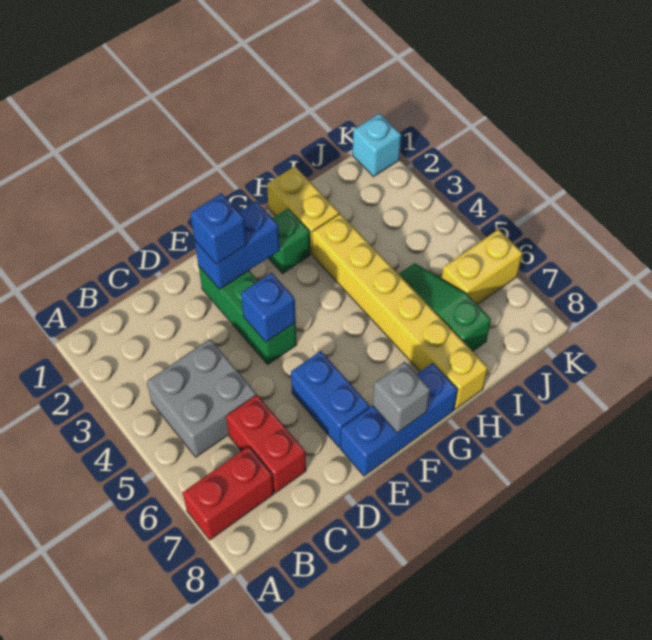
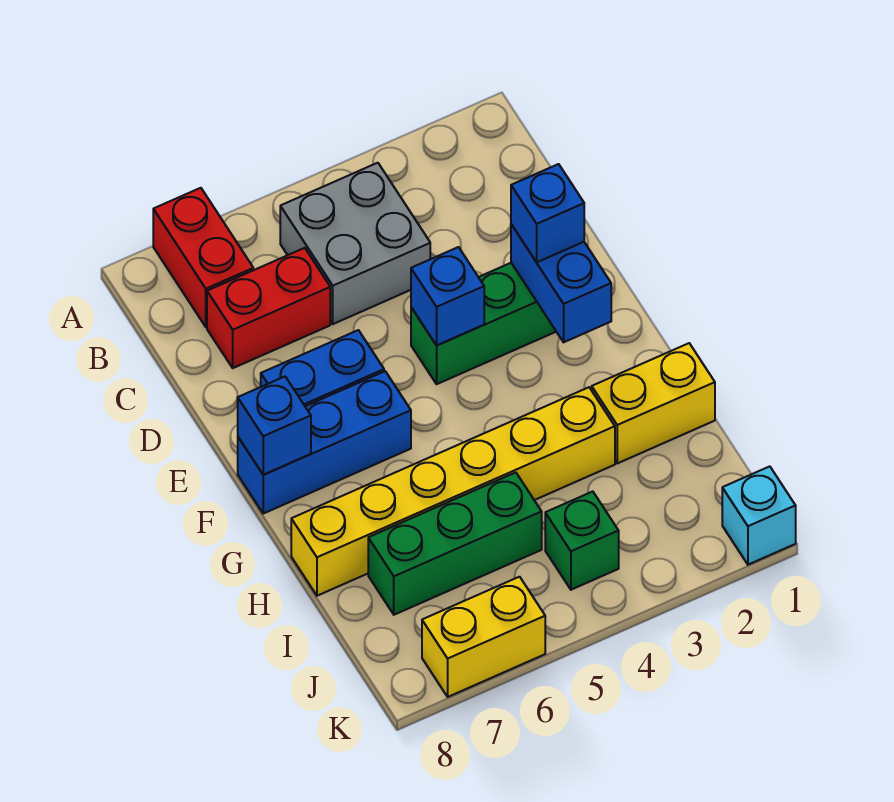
blue 1x3 brick [340,363,458,476] -> blue 1x3 brick turned to [238,371,411,514]
grey 1x1 brick [373,362,430,433] -> blue 1x1 brick [238,377,311,475]
green 1x1 brick [269,209,310,274] -> green 1x1 brick moved to [545,492,619,590]
green 1x3 slope [399,263,491,351] -> green 1x3 brick [368,473,542,615]
yellow 1x2 brick [441,229,523,305] -> yellow 1x2 brick turned to [422,577,545,697]

